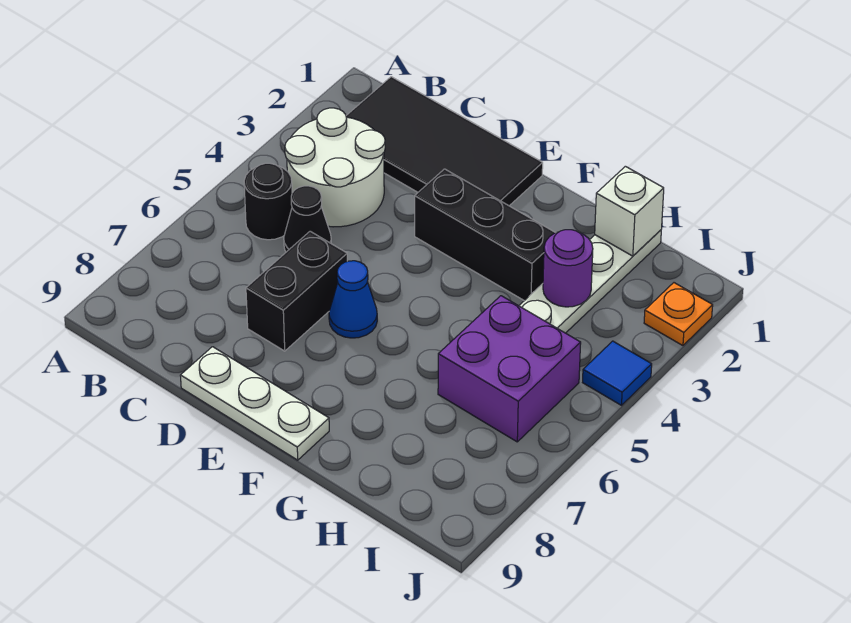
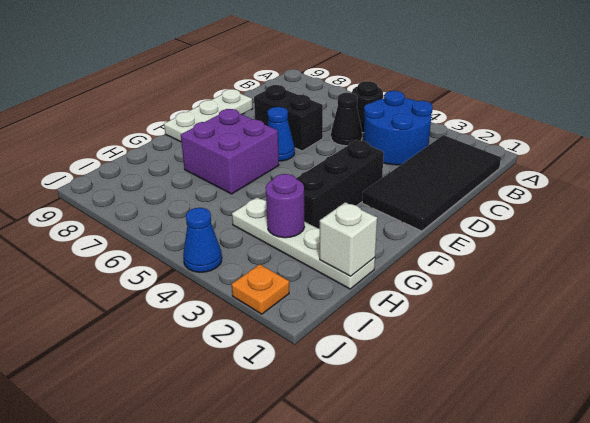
white 2x2 round brick [285,108,385,227] -> blue 2x2 round brick [364,91,433,165]
purple 2x2 brick [438,296,581,442] -> purple 2x2 brick moved to [181,109,279,194]
blue 1x1 tile [583,341,652,405] -> blue 1x1 cone [183,208,222,272]

